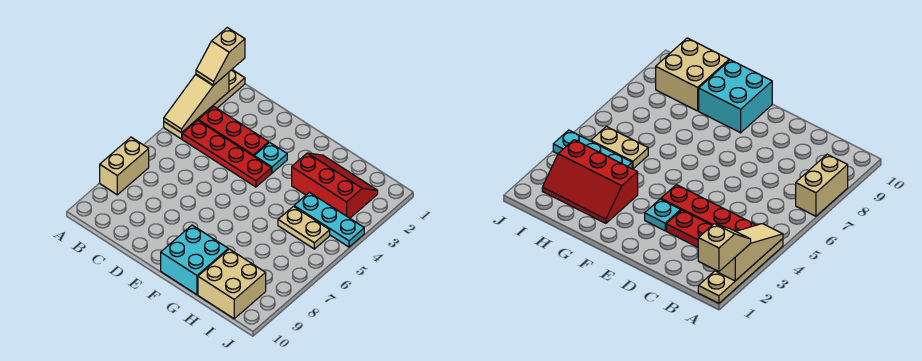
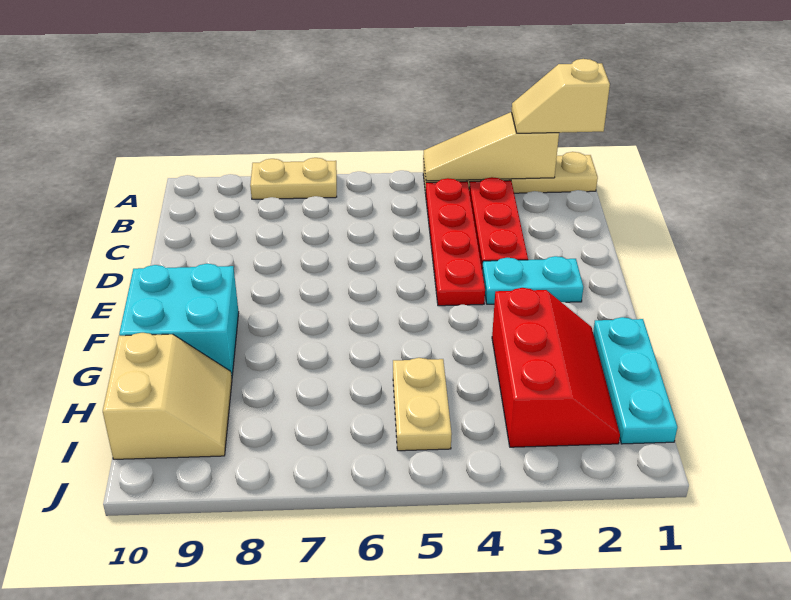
tan 1x2 brick [100,137,149,195] -> tan 1x2 plate [250,158,337,199]
cyan 1x1 plate [254,142,287,173] -> cyan 1x2 plate [482,256,583,304]
cyan 1x3 plate [294,192,364,247] -> cyan 1x3 plate moved to [593,317,677,444]
tan 2x2 brick [198,249,266,319] -> tan 2x2 slope [103,333,232,459]

